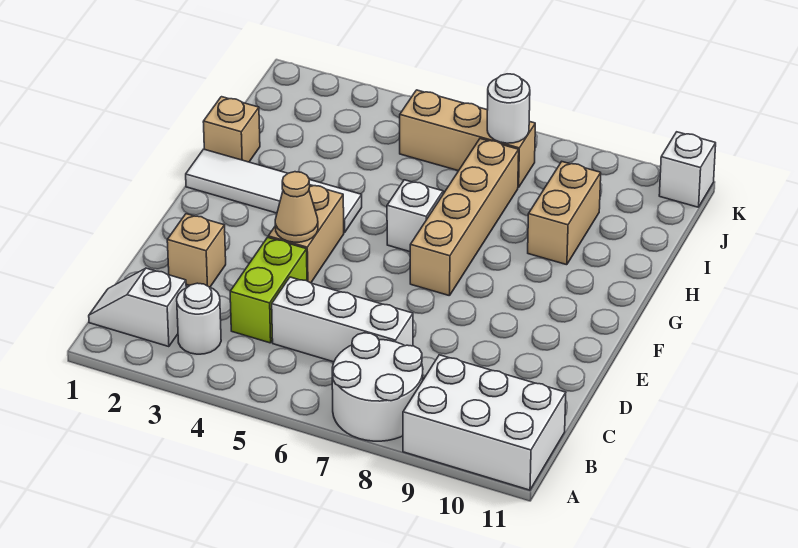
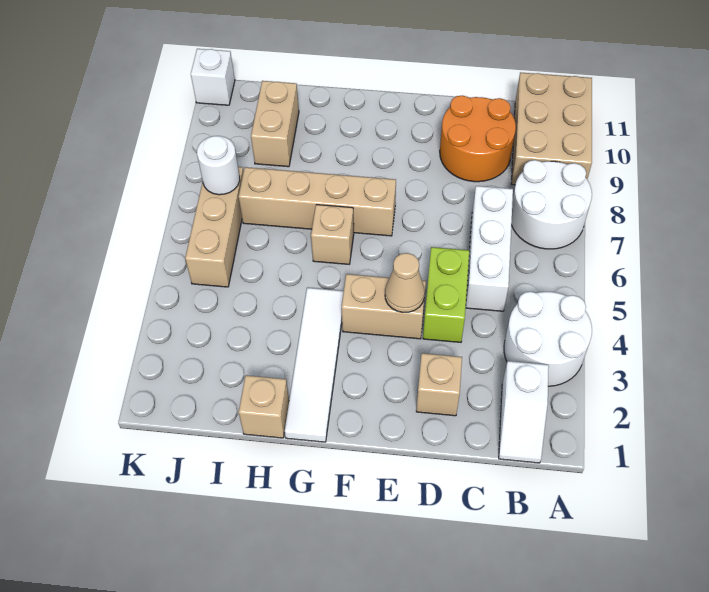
white 2x3 brick [403,355,566,490] -> tan 2x3 brick [511,72,592,185]
white 1x1 round brick [177,283,221,354] -> white 2x2 round brick [504,292,592,386]
lime 1x2 brick [230,237,307,343] -> lime 1x2 brick turned to [423,247,469,342]
none -> orange 2x2 round brick [440,95,516,182]
white 1x1 brick [387,180,443,252] -> tan 1x1 brick [311,205,354,264]
tan 1x2 brick [528,162,601,265] -> tan 1x2 brick turned to [251,81,299,167]

